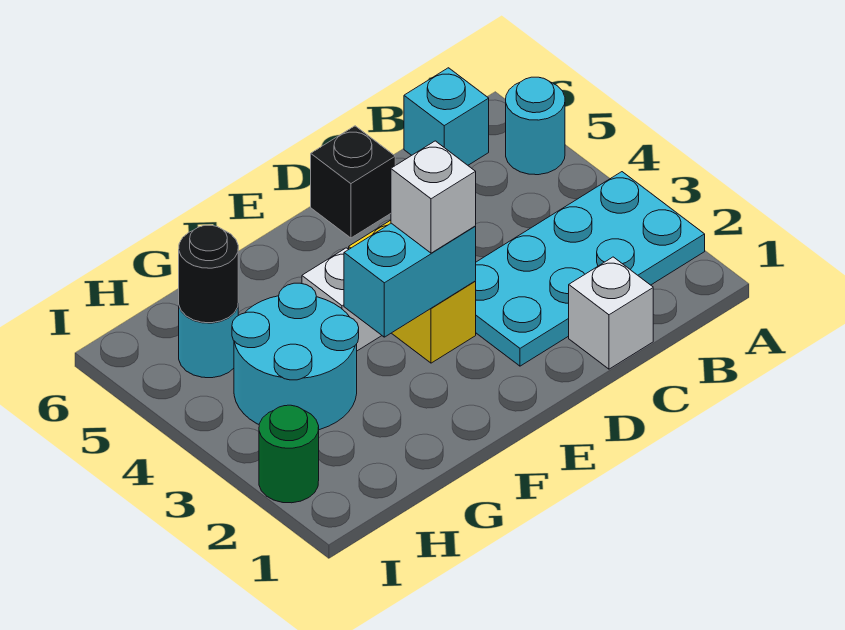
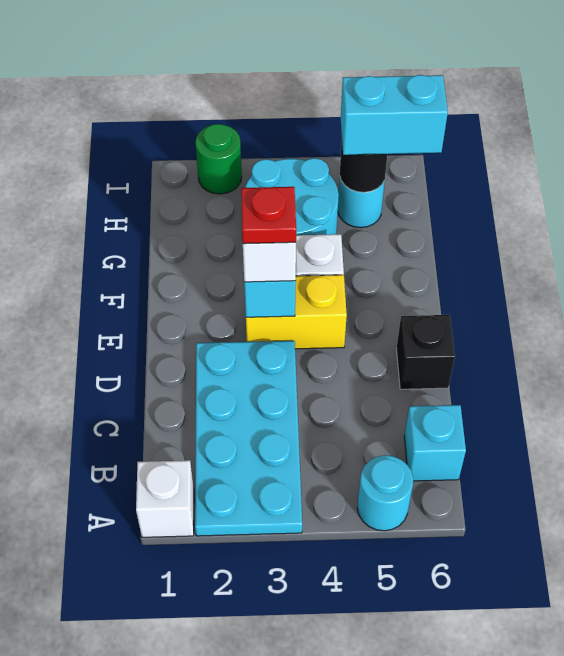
white 1x1 brick [569,257,653,369] -> white 1x1 brick moved to [136,460,194,537]
none -> red 1x1 plate [241,187,296,244]
none -> cyan 1x2 brick [341,75,448,155]

